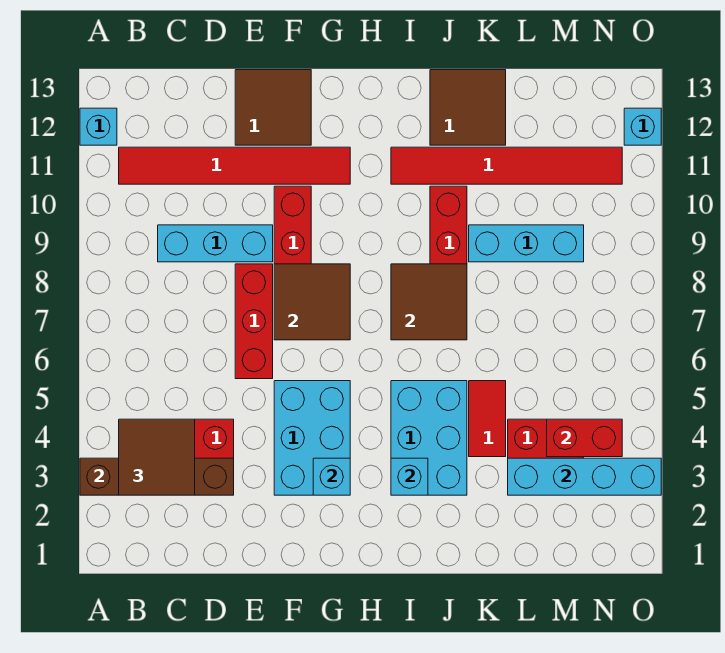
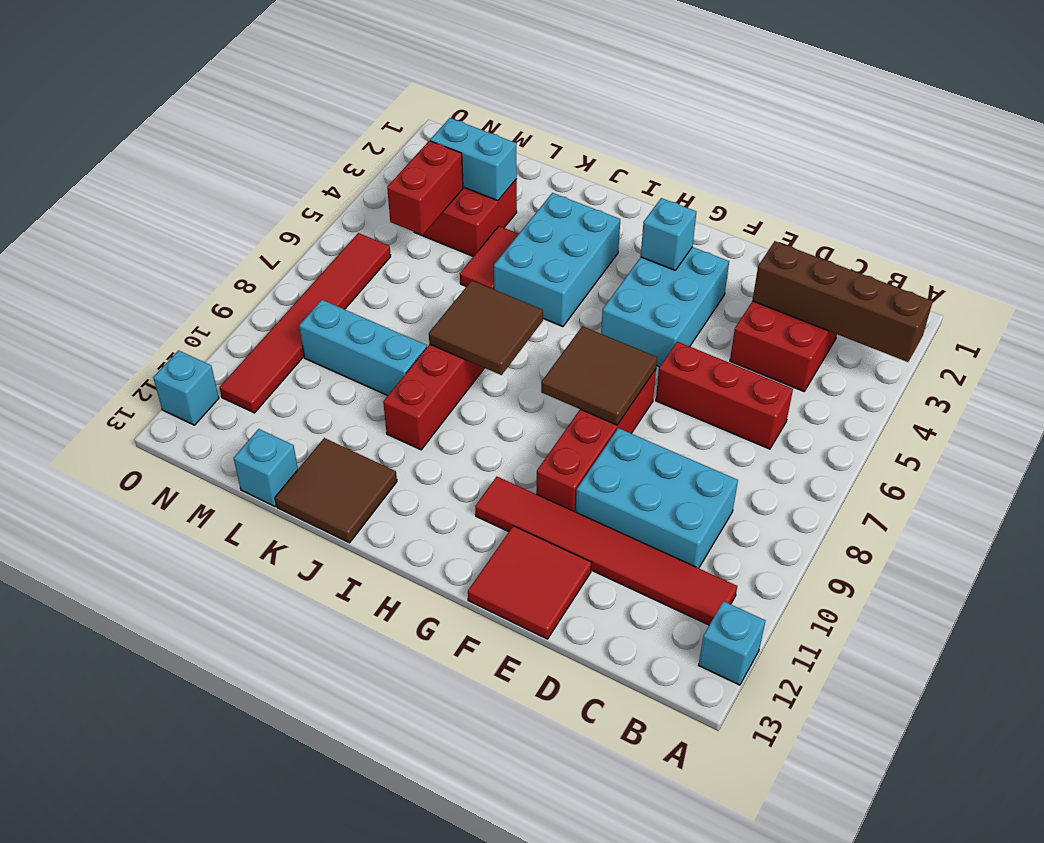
brown 2x2 tile [119,419,195,495] -> none
cyan 1x3 brick [158,225,273,262] -> cyan 2x3 brick [576,428,738,568]
red 1x3 brick [235,264,273,379] -> red 1x3 brick turned to [656,341,793,449]
brown 2x2 tile [235,70,311,145] -> red 2x2 tile [468,526,592,639]
cyan 1x1 brick [391,458,428,495] -> cyan 1x1 brick moved to [234,429,298,506]
red 1x6 tile [391,147,622,184] -> red 1x6 tile turned to [220,233,391,413]
cyan 1x4 brick [508,458,661,495] -> cyan 1x2 brick [430,118,517,201]
red 1x2 brick [547,419,622,457] -> red 1x2 brick turned to [387,141,463,235]

